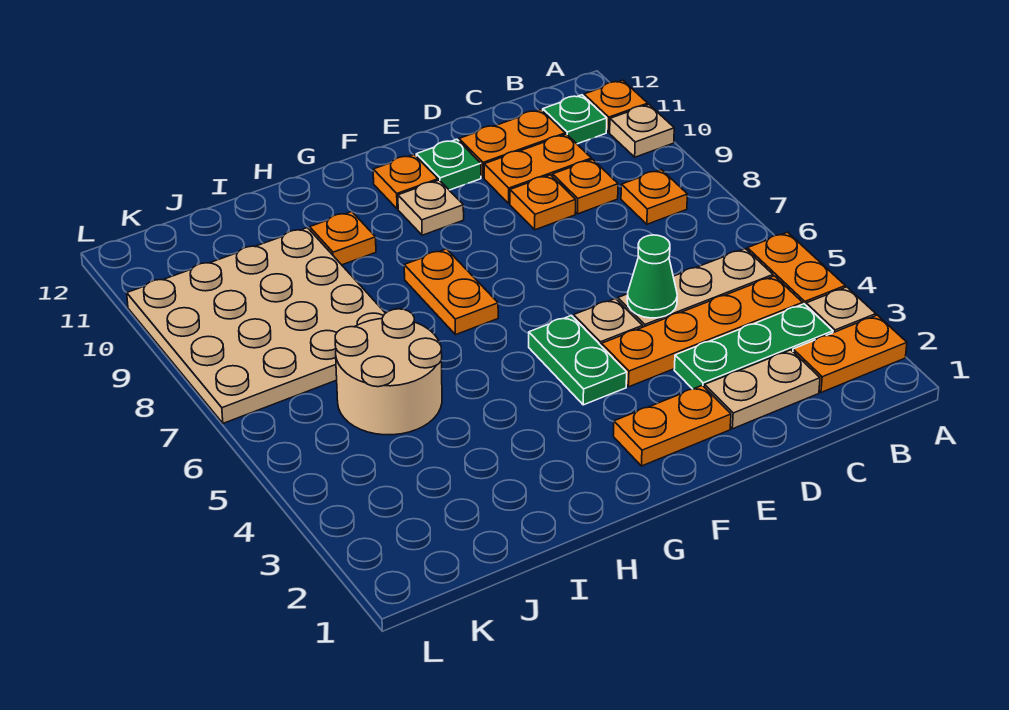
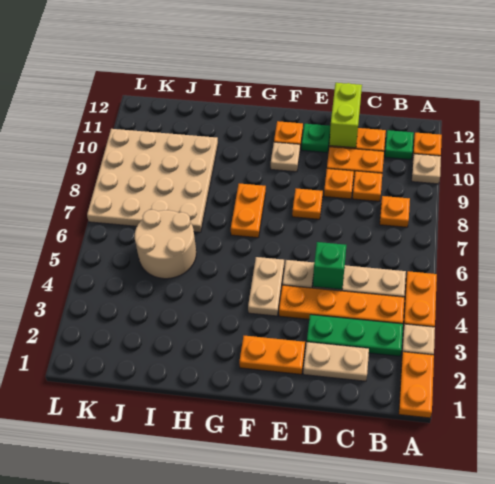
orange 1x2 plate [793,315,907,392] -> orange 1x2 plate turned to [399,352,434,418]
green 1x1 cone [627,235,677,318] -> green 1x1 brick [313,242,346,290]
none -> lime 1x2 brick [329,83,362,148]
green 1x2 plate [529,316,627,405] -> tan 1x2 plate [248,257,284,316]
orange 1x1 plate [310,212,376,265] -> orange 1x1 plate moved to [292,188,323,219]

